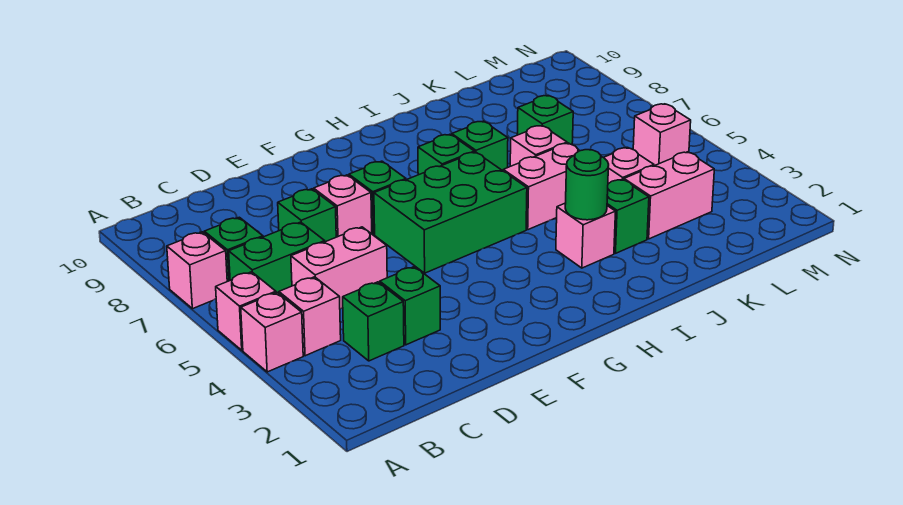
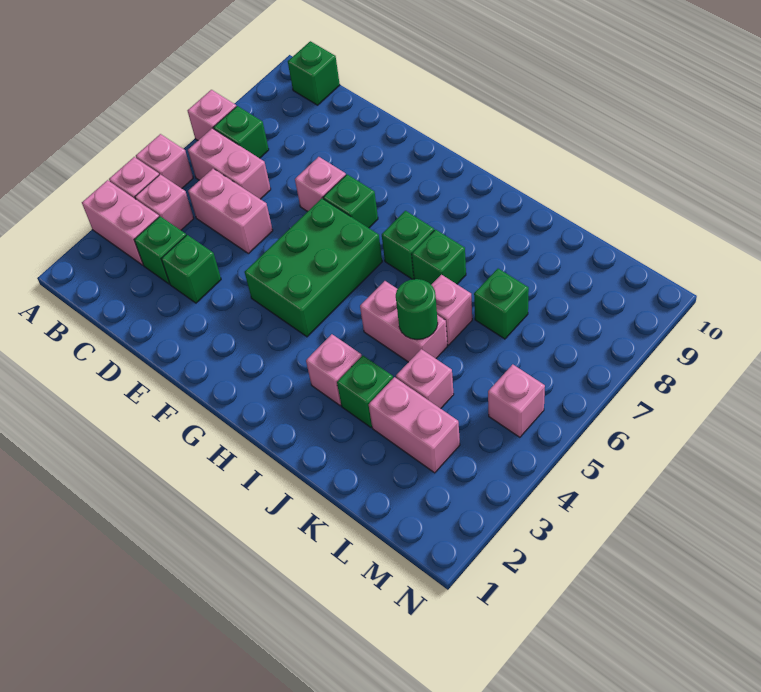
none -> pink 1x2 brick [82,180,159,265]
green 1x2 brick [229,222,325,293] -> pink 1x2 brick [188,128,271,199]
green 1x1 brick [278,189,336,242] -> green 1x1 brick moved to [288,41,340,105]
green 2x3 brick [374,152,527,273] -> green 2x3 brick turned to [245,198,382,337]
green 1x1 round brick [565,150,609,220] -> green 1x1 round brick moved to [396,279,438,340]

